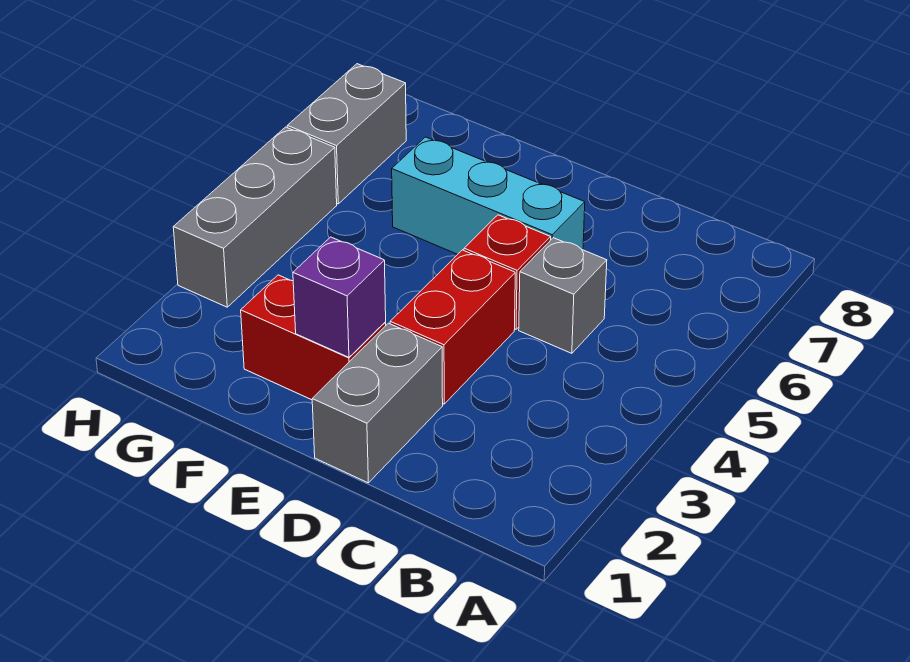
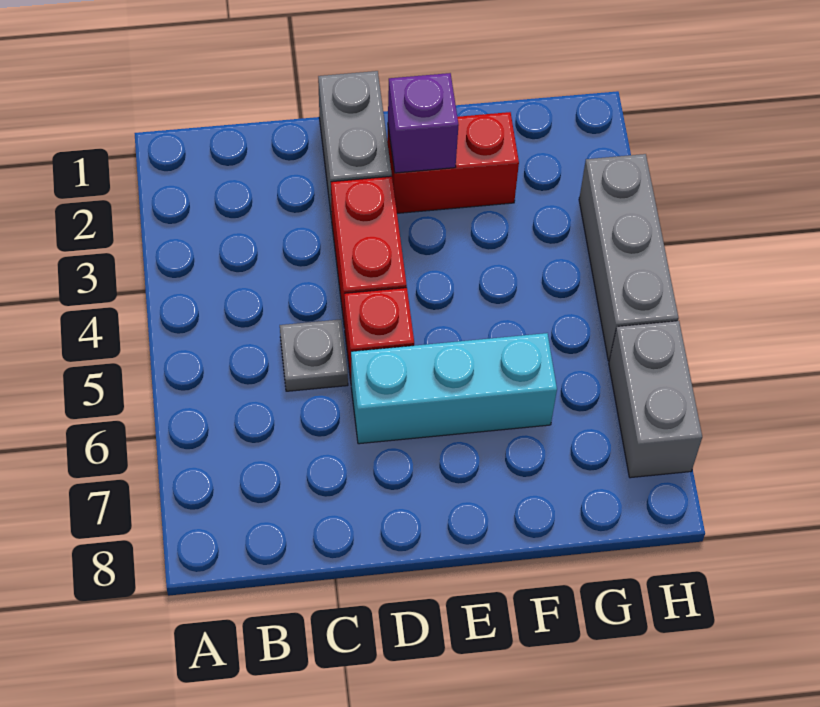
grey 1x1 brick [519,238,607,353] -> grey 1x1 plate [280,319,348,391]

